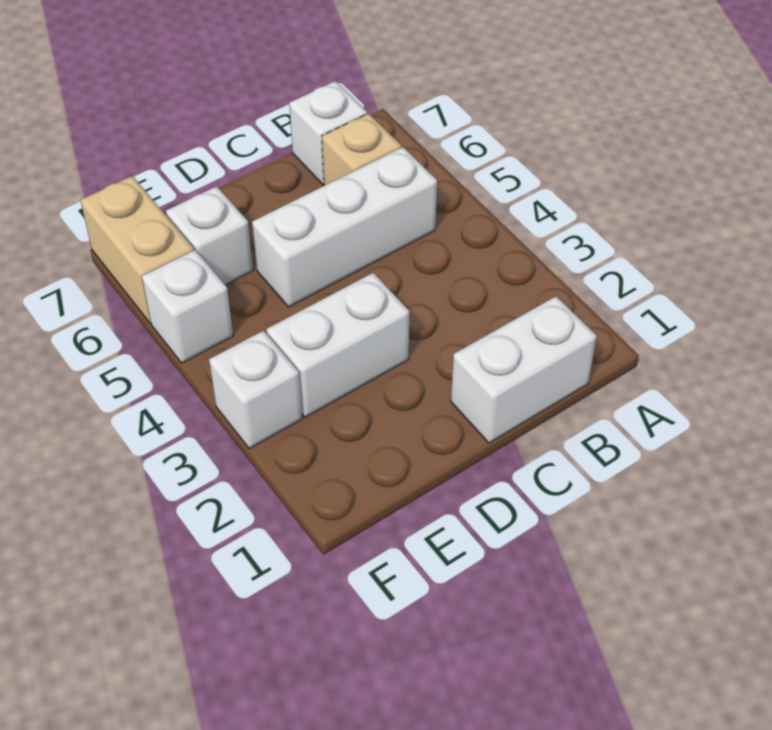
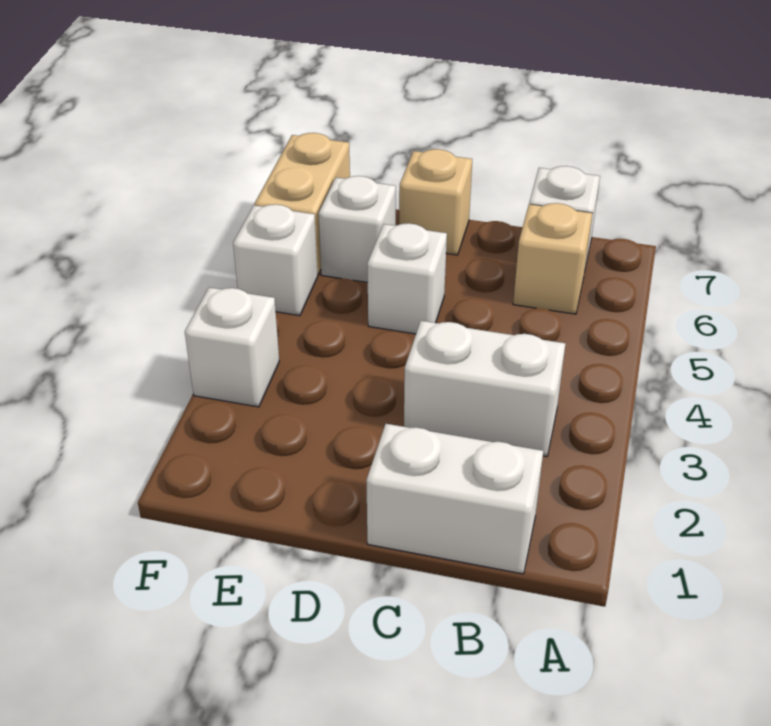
white 1x3 brick [252,147,437,307] -> white 1x1 brick [367,223,447,334]
white 1x2 brick [266,273,409,417] -> white 1x2 brick moved to [404,321,565,457]
none -> tan 1x1 brick [399,149,472,255]

